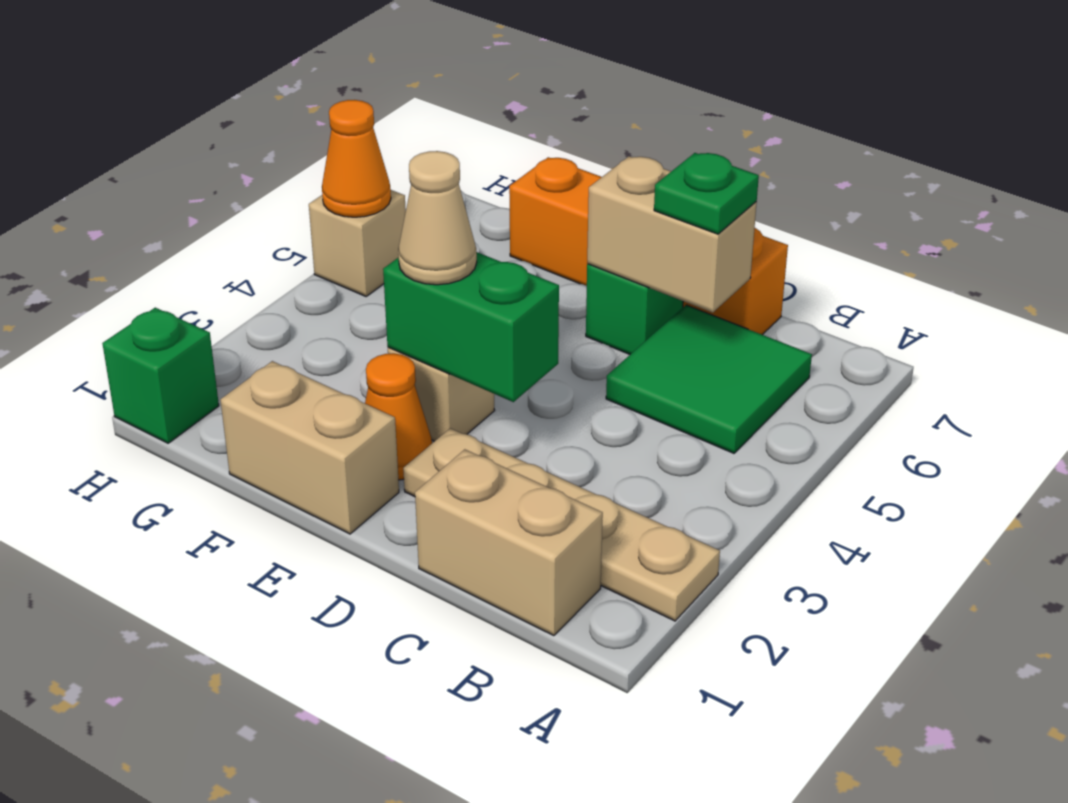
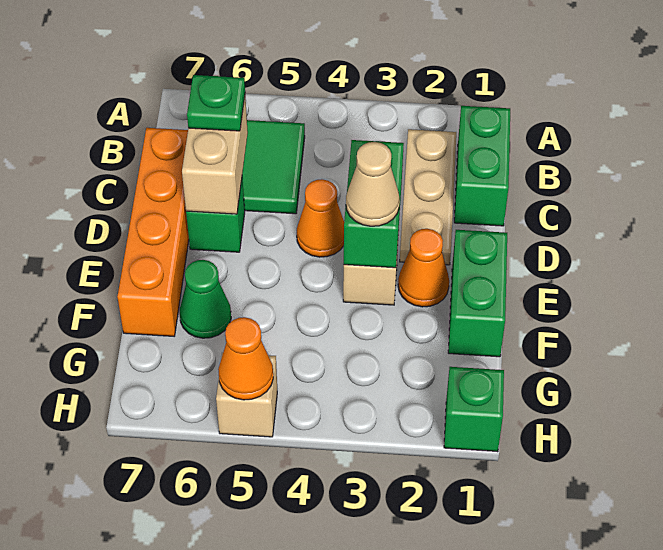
tan 1x4 plate [403,428,720,621] -> tan 1x3 plate [400,129,456,265]
tan 1x2 brick [415,449,603,636] -> green 1x2 brick [454,106,510,226]
none -> orange 1x1 cone [297,179,344,257]
tan 1x2 brick [221,361,399,534] -> green 1x2 brick [448,230,507,357]
none -> green 1x1 cone [180,260,231,338]

